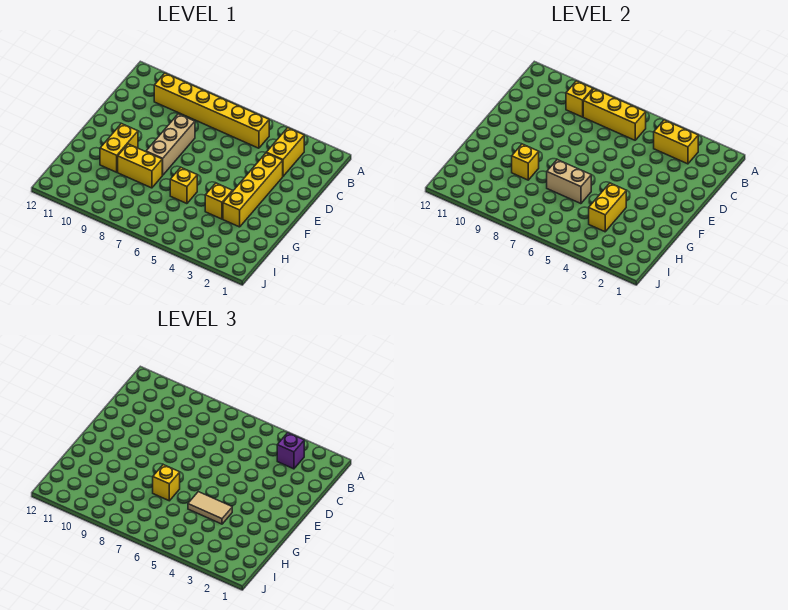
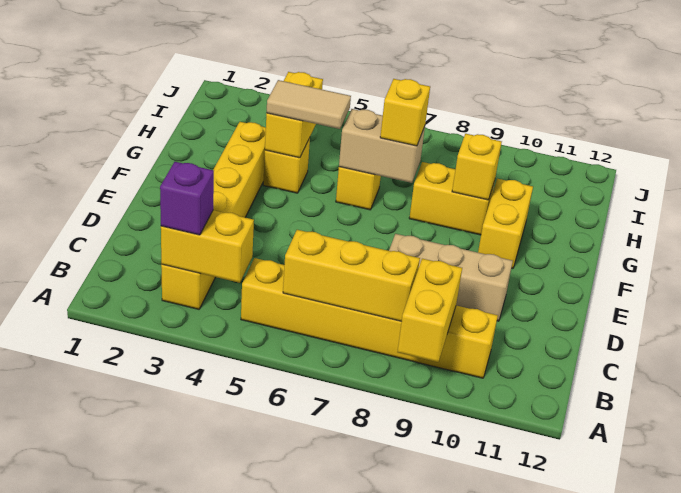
yellow 1x1 brick [566,81,593,117] -> yellow 1x2 brick [398,259,462,362]
tan 1x3 brick [146,114,195,175] -> tan 1x3 brick turned to [389,234,513,321]

